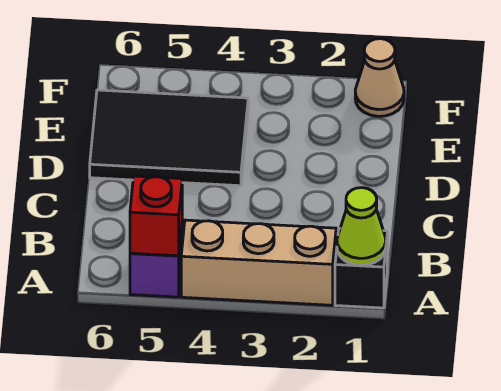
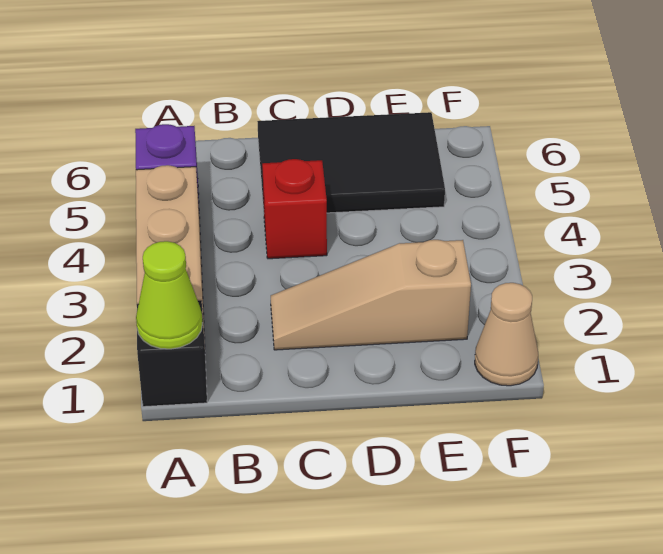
red 1x1 brick [130,176,182,256] -> red 1x1 brick moved to [262,159,327,259]
none -> tan 1x3 slope [271,240,471,350]
black 2x3 tile [90,90,248,186] -> black 2x3 tile turned to [257,112,445,213]

